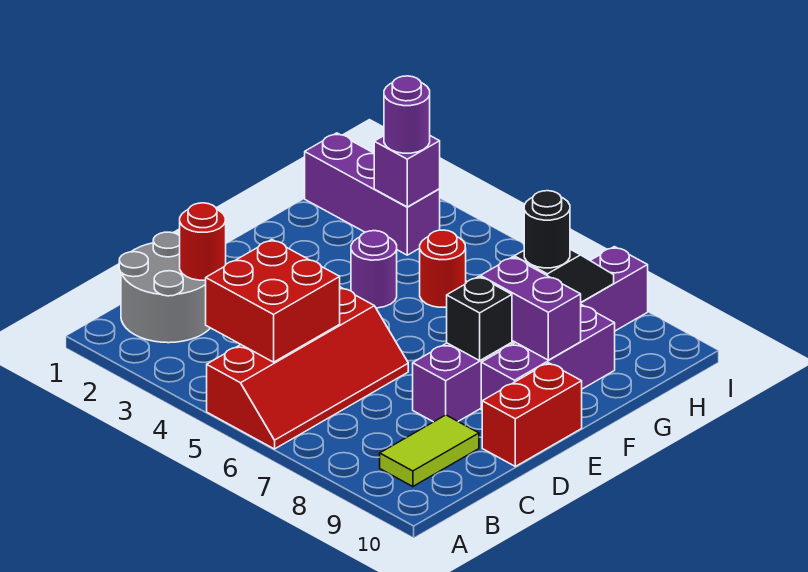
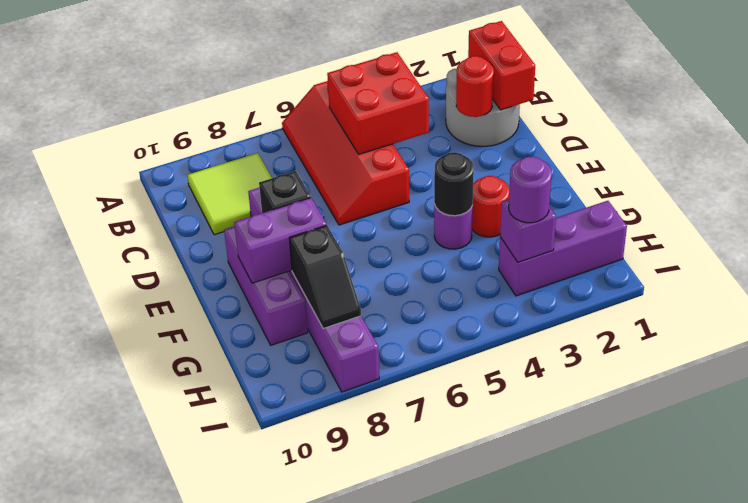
lime 1x2 tile [380,415,479,487] -> lime 2x2 tile [187,153,272,235]
red 1x2 brick [482,363,582,466] -> red 1x2 brick moved to [468,21,535,110]
red 1x1 round brick [420,230,466,307] -> red 1x1 round brick moved to [472,176,509,237]
black 1x1 round brick [524,191,570,268] -> black 1x1 round brick moved to [434,152,474,216]

